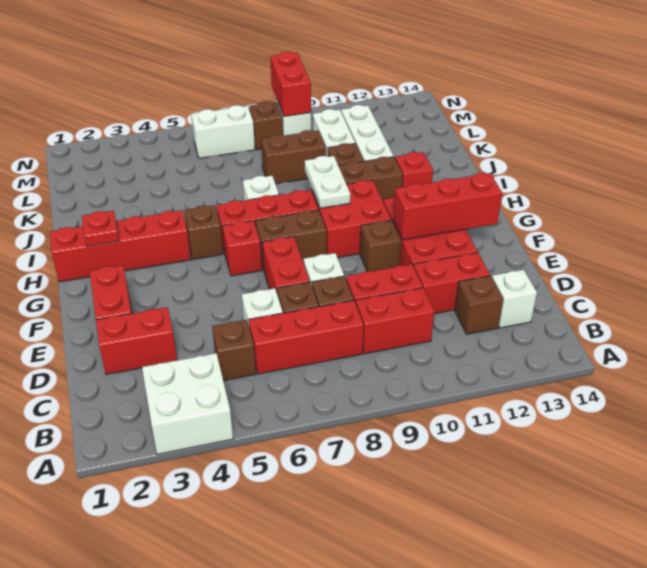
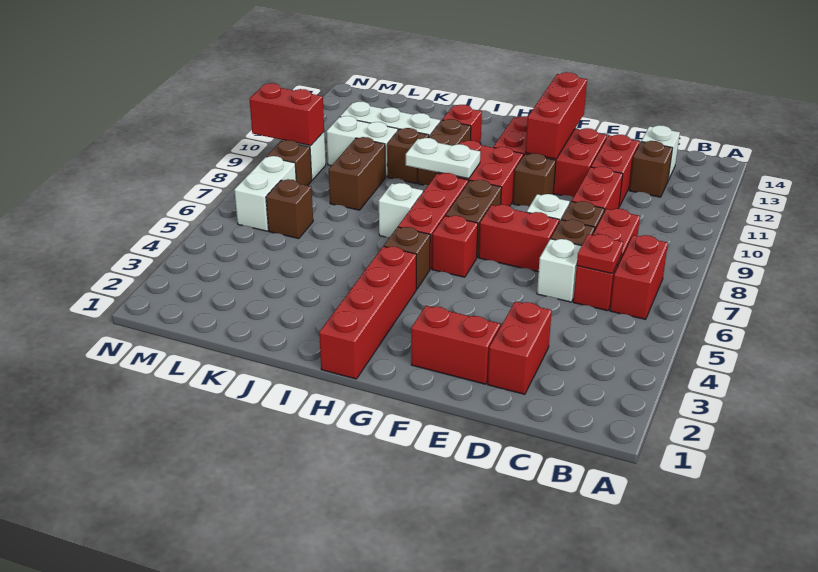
white 2x2 brick [142,353,233,454] -> none
brown 1x1 brick [212,320,256,381] -> brown 1x1 brick moved to [266,179,313,239]
red 1x2 brick [356,288,434,354] -> red 1x2 brick moved to [610,235,668,319]
red 1x1 plate [82,211,119,246] -> red 1x1 plate moved to [577,234,623,274]

